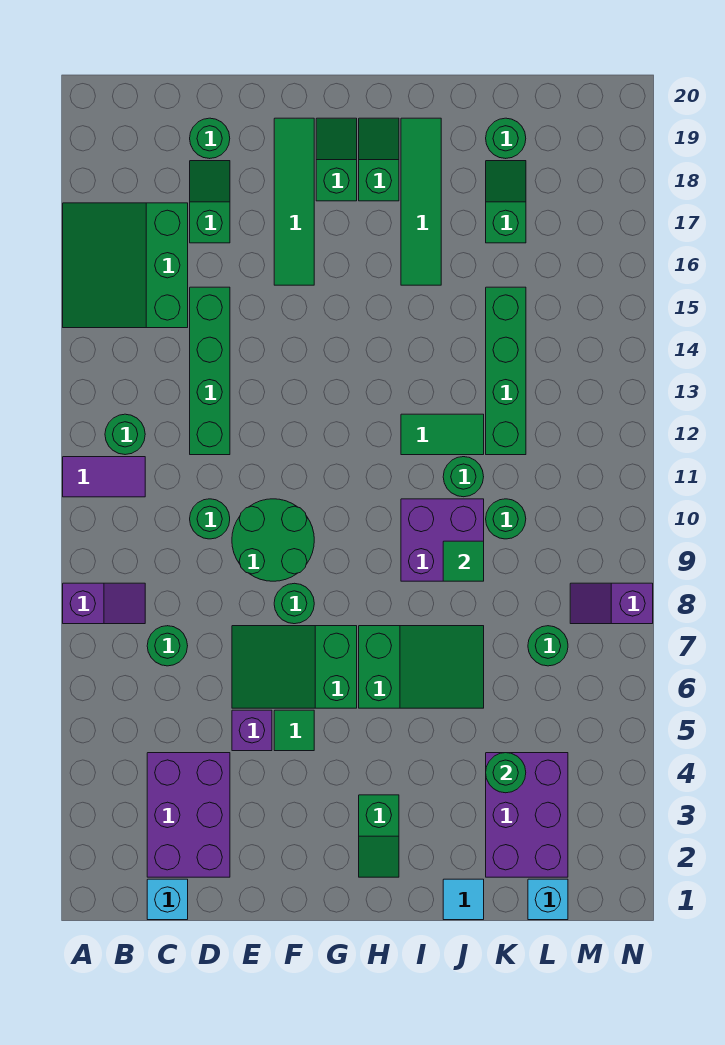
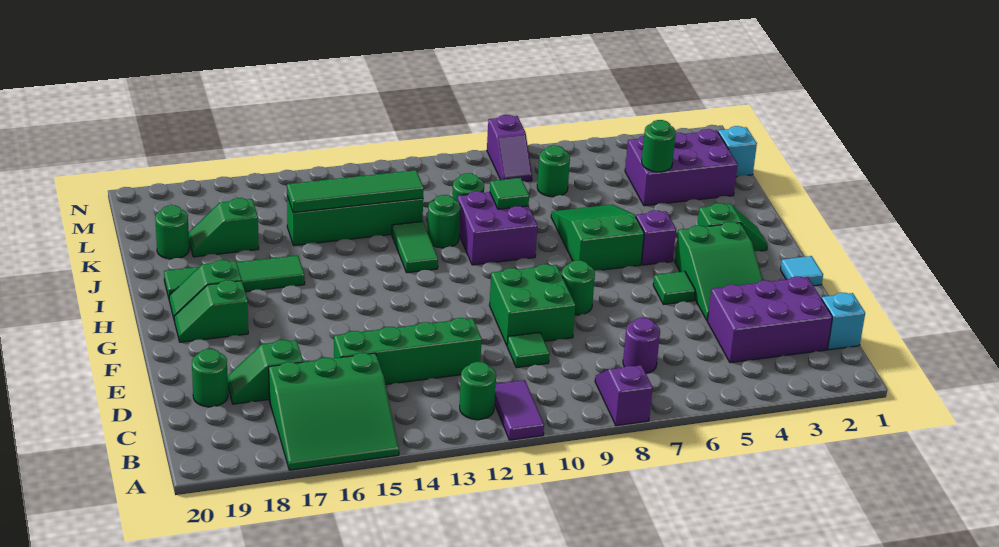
green 1x1 round brick [147,626,188,666] -> purple 1x1 round brick [623,318,660,374]
green 1x1 round brick [190,499,230,539] -> green 1x1 tile [507,332,549,368]
purple 1x1 brick [232,710,272,751] -> purple 1x1 brick moved to [636,210,676,265]
green 2x3 slope [232,626,357,708] -> green 2x3 slope moved to [675,222,763,321]
green 2x2 round brick [232,499,314,581] -> green 2x2 brick [489,264,575,345]
green 1x4 tile [274,118,314,285] -> green 1x4 tile moved to [287,170,424,213]
cyan 1x1 tile [443,879,484,920] -> cyan 1x1 tile moved to [780,256,823,286]

